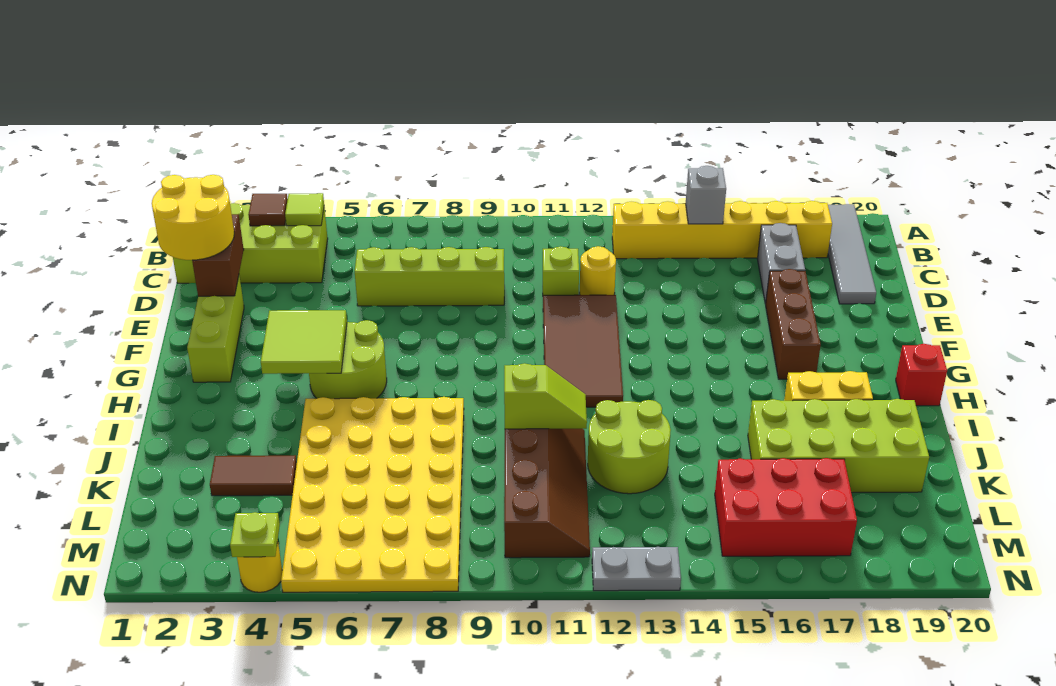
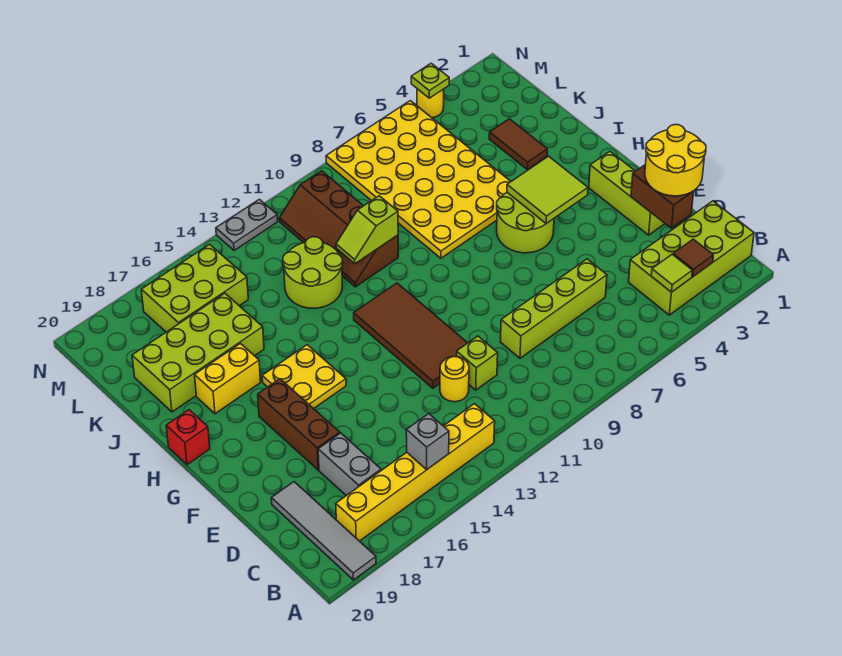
none -> yellow 2x2 plate [262,345,346,409]
brown 1x2 tile [210,455,297,496] -> brown 1x2 tile turned to [489,119,547,170]
red 2x3 brick [715,458,857,556] -> lime 2x3 brick [141,244,248,332]

